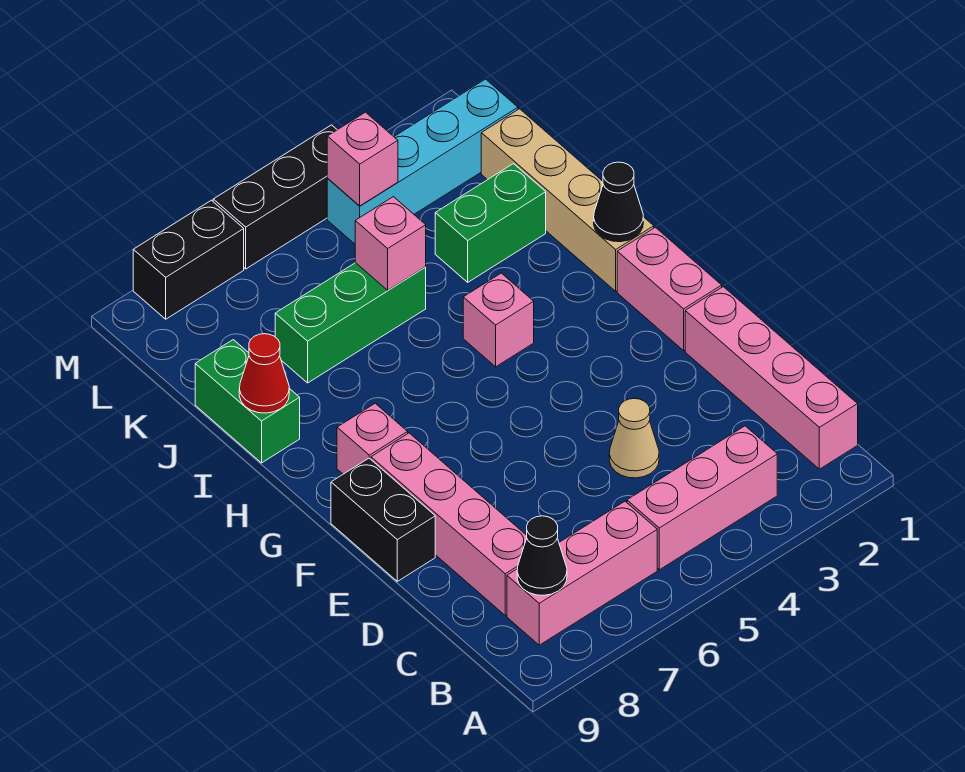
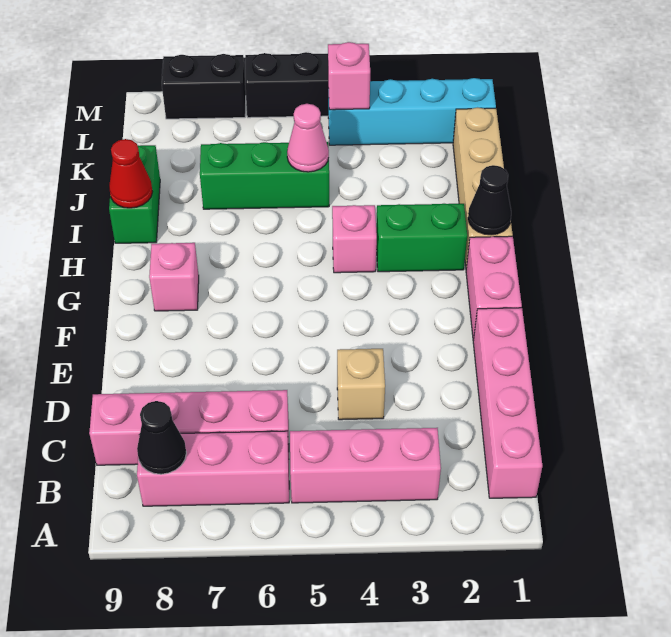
pink 1x4 brick [371,433,527,615] -> pink 1x4 brick turned to [89,390,289,465]
tan 1x1 cone [609,399,659,478] -> tan 1x1 brick [337,349,385,420]
black 1x2 brick [331,458,435,581] -> none
green 1x2 brick [435,164,546,282] -> green 1x2 brick moved to [376,204,467,272]
pink 1x1 brick [355,197,426,290] -> pink 1x1 cone [287,104,329,172]

